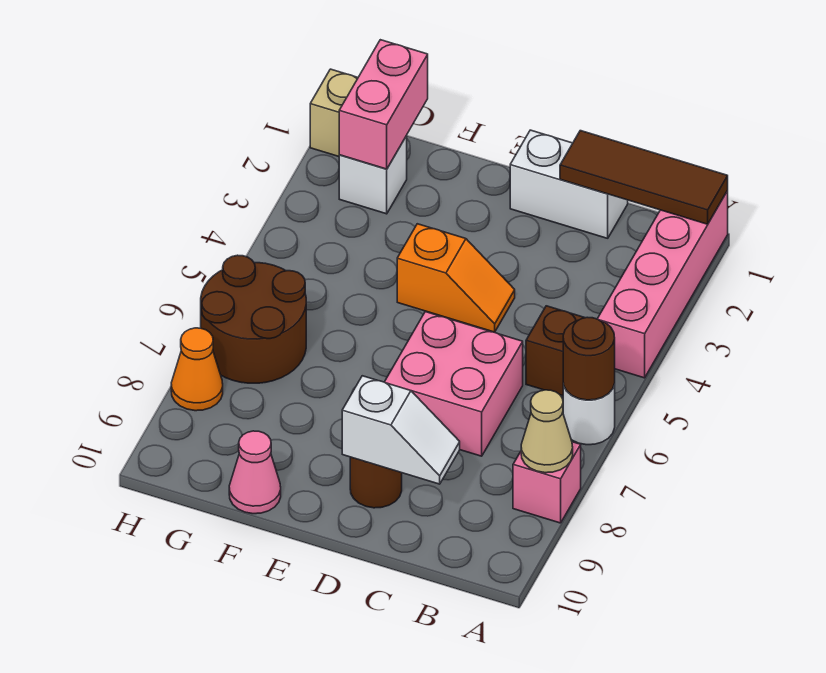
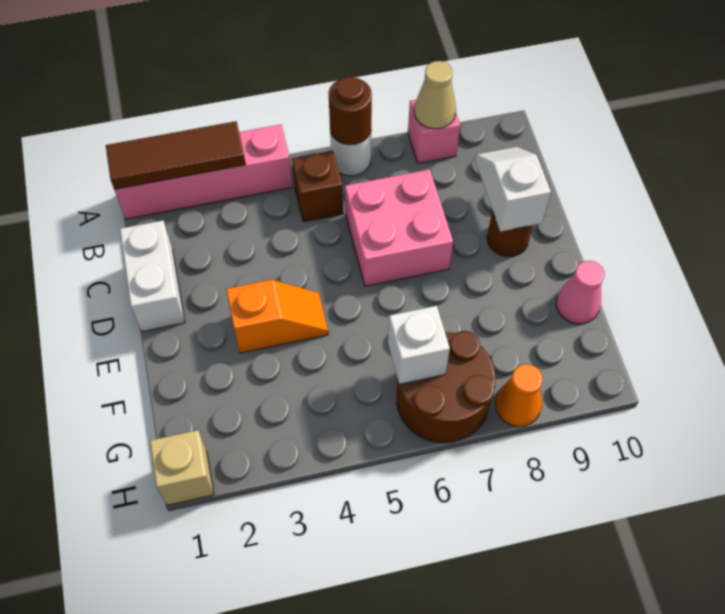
brown 1x3 tile [560,131,728,224] -> brown 1x3 tile turned to [106,121,246,190]
orange 1x2 slope [397,224,515,332] -> orange 1x2 slope turned to [226,280,328,353]
pink 1x2 brick [339,40,428,169] -> none
white 1x1 brick [339,136,407,214] -> white 1x1 brick moved to [388,306,450,384]

